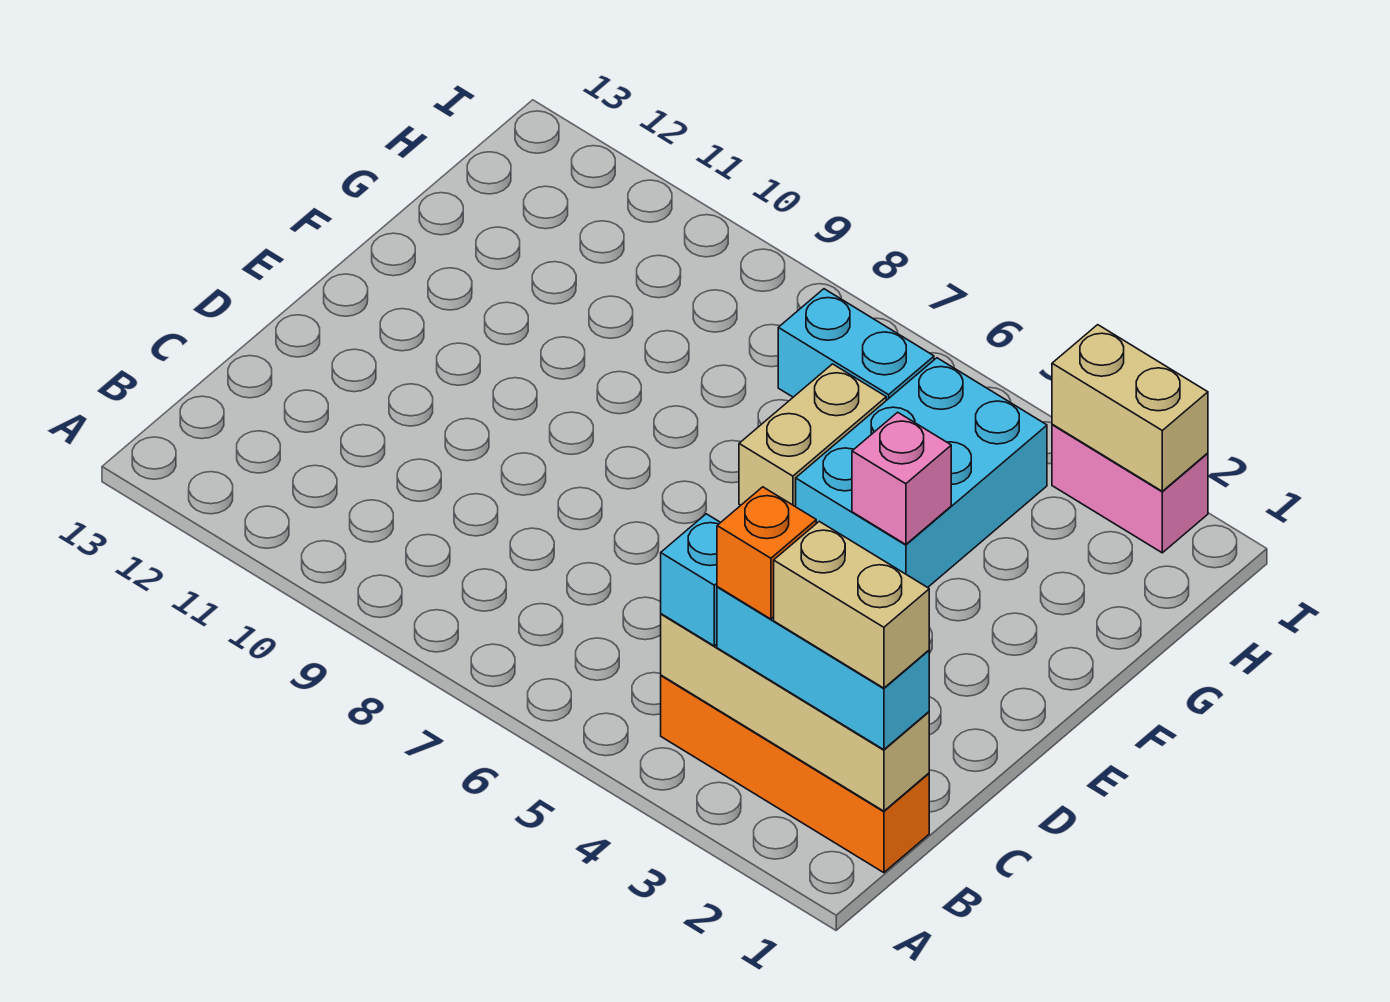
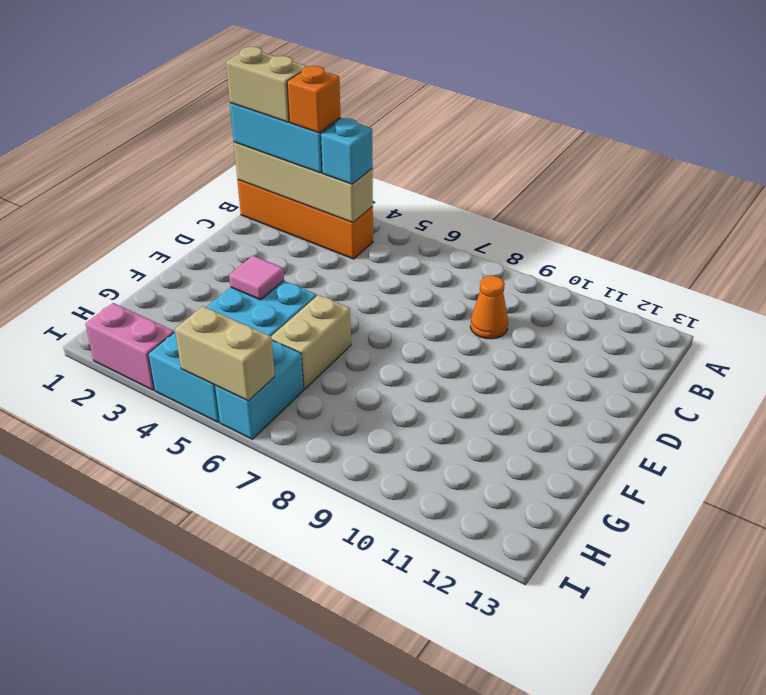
none -> orange 1x1 cone [470,276,508,339]
cyan 2x3 brick [796,358,1047,588] -> cyan 2x4 brick [148,281,317,422]
pink 1x1 brick [852,412,951,545] -> pink 1x1 tile [229,256,284,300]
cyan 1x2 brick [778,289,934,400] -> cyan 1x2 brick turned to [215,340,303,439]
tan 1x2 brick [1052,325,1208,491] -> tan 1x2 brick moved to [175,306,275,401]

